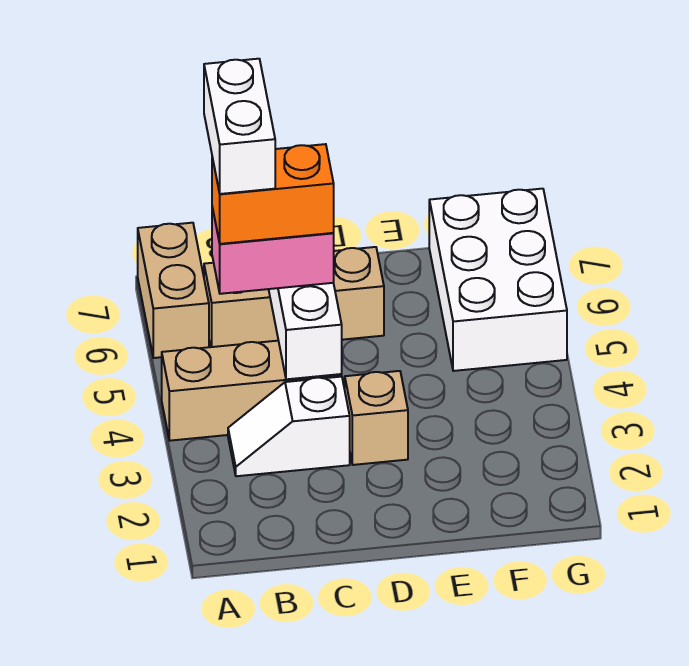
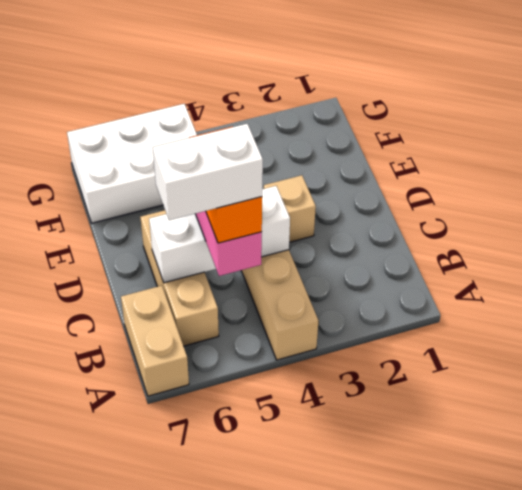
tan 1x2 brick [138,223,209,358] -> tan 1x2 brick turned to [121,286,189,396]
white 1x2 slope [228,377,350,476] -> none

